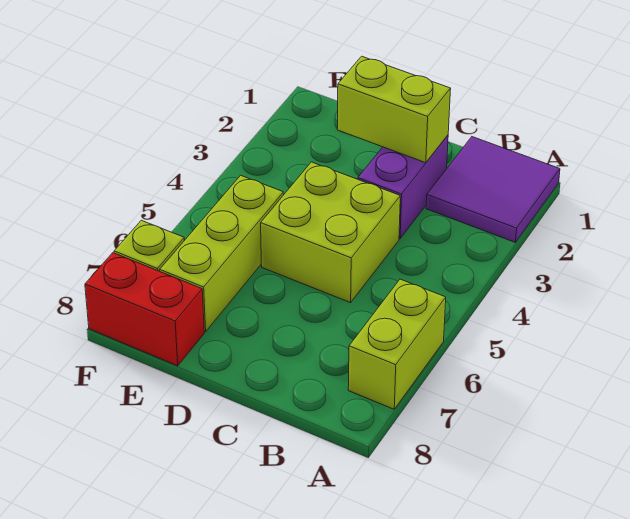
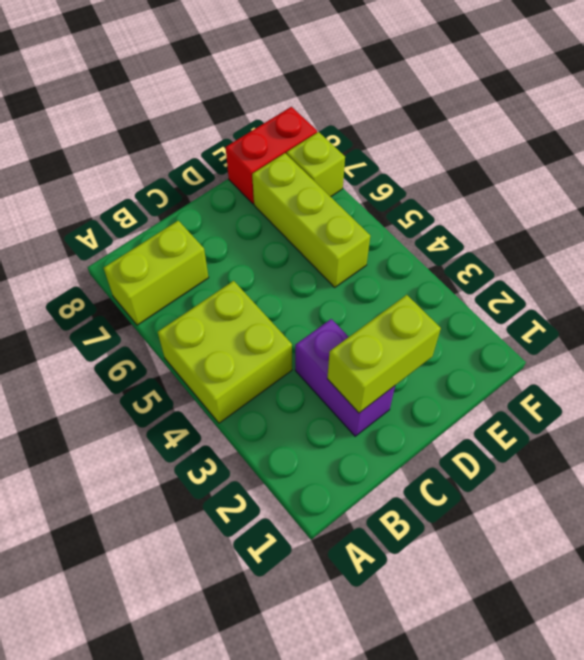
purple 2x2 tile [426,137,560,242] -> none
lime 1x2 brick [348,279,446,409] -> lime 1x2 brick turned to [104,221,209,325]
lime 2x2 brick [261,162,400,303] -> lime 2x2 brick moved to [158,281,292,423]

